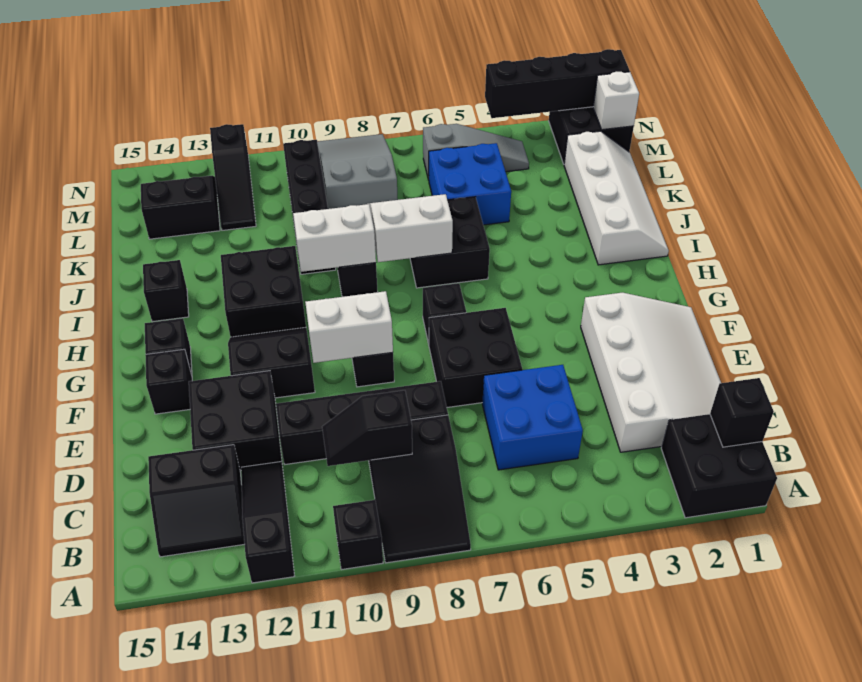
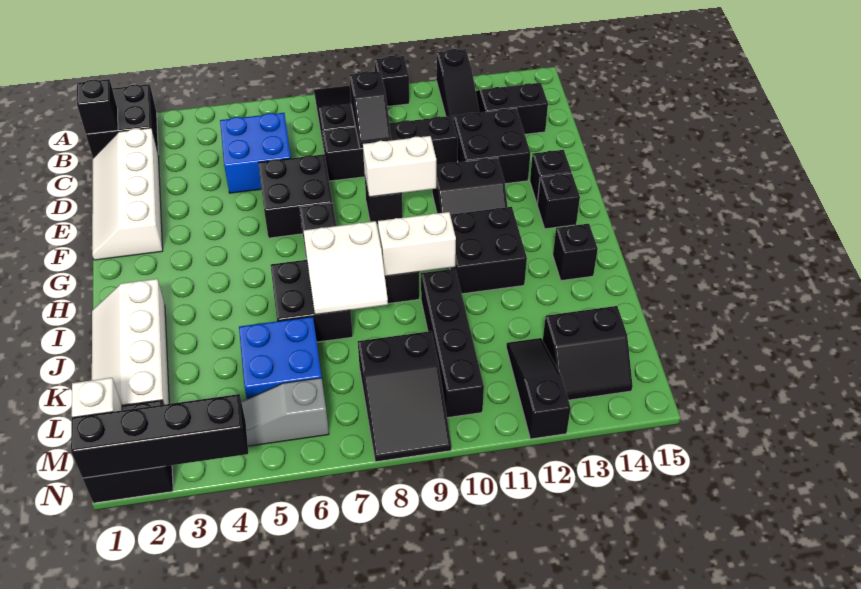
white 3x4 slope [581,293,721,452] -> white 2x4 slope [92,128,163,260]
black 1x2 slope [322,390,412,466] -> black 1x2 slope turned to [349,71,391,149]
grey 2x3 slope [317,134,398,209] -> black 2x3 slope [358,331,451,462]

